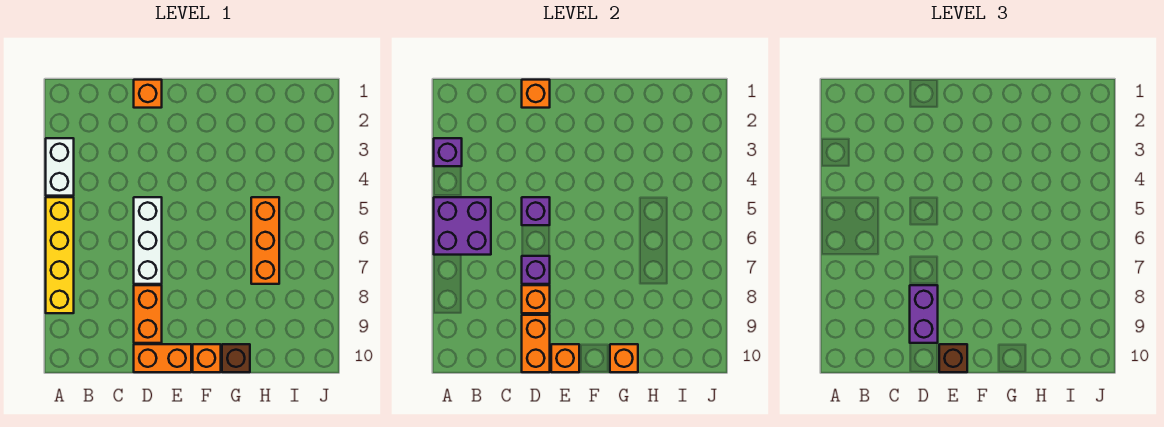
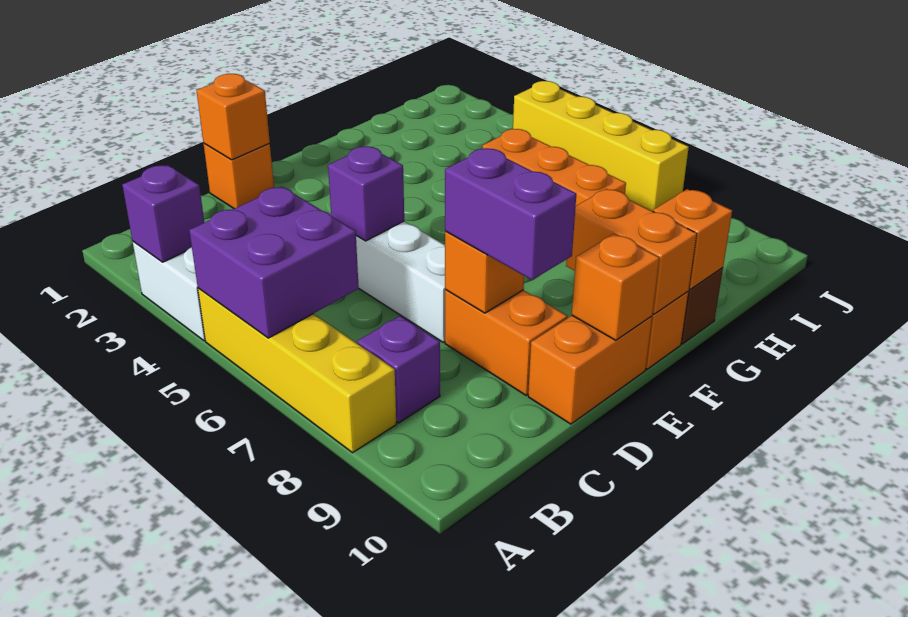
purple 1x1 brick [522,256,550,284] -> purple 1x1 brick moved to [357,316,440,423]
orange 1x2 brick [522,315,550,372] -> orange 1x2 brick moved to [566,189,697,314]
brown 1x1 brick [939,344,967,372] -> none
none -> yellow 1x4 brick [513,81,689,211]

